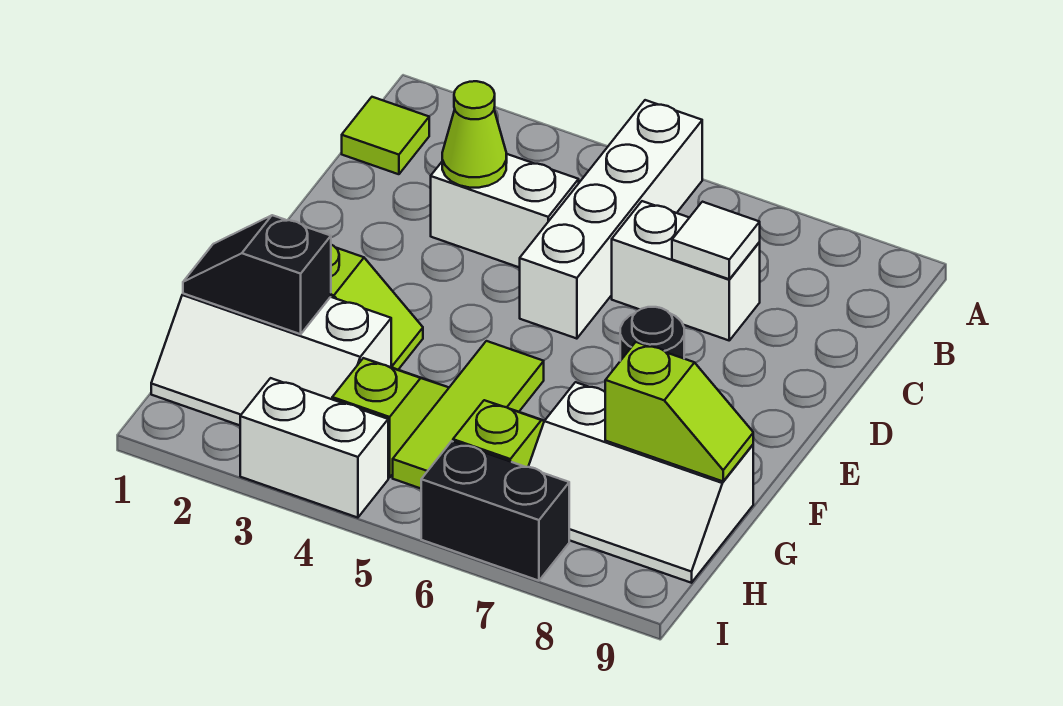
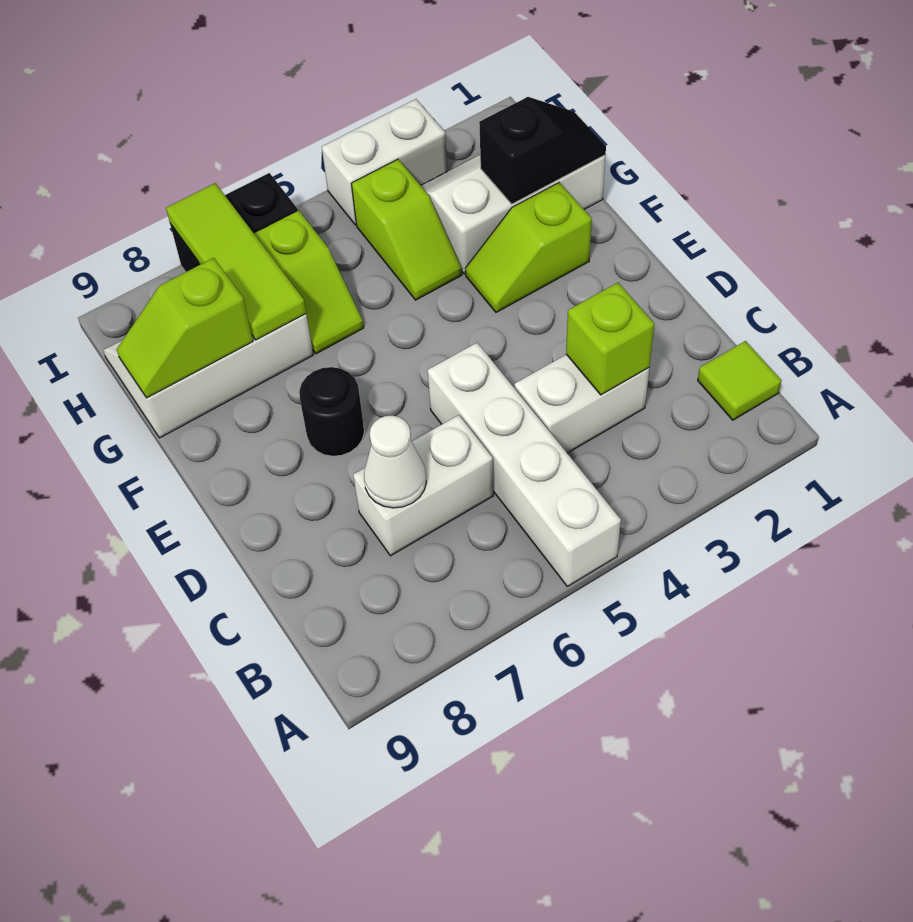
lime 1x1 cone [442,81,507,188] -> lime 1x1 brick [566,283,654,395]
white 1x1 tile [672,202,760,279] -> white 1x1 cone [364,416,426,508]
lime 1x3 tile [393,341,544,488] -> lime 1x3 tile moved to [166,183,306,340]

